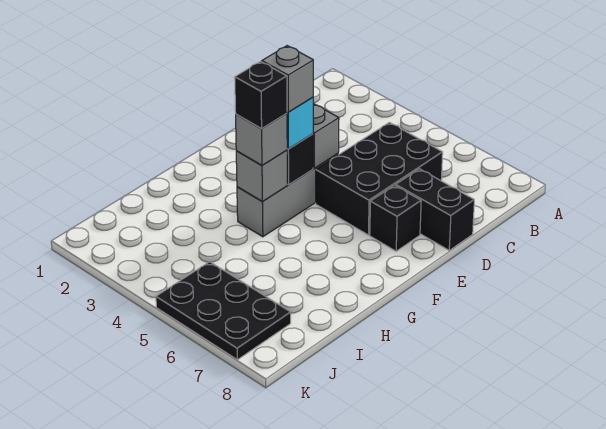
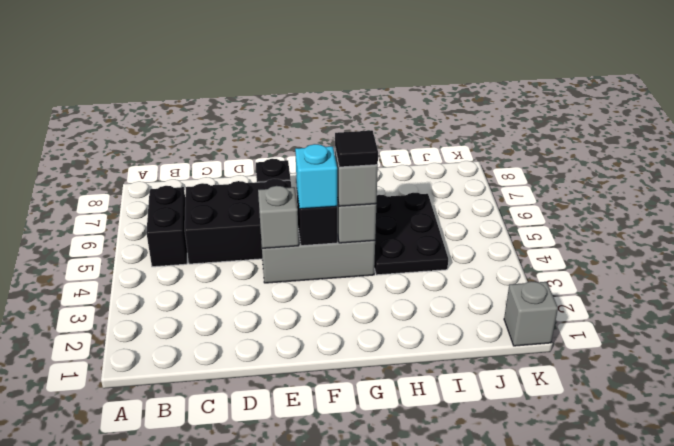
black 1x2 brick [396,169,474,250] -> black 1x2 brick moved to [146,186,187,267]
grey 1x1 brick [262,46,313,112] -> grey 1x1 brick moved to [504,281,558,346]
black 1x1 brick [235,62,287,129] -> black 1x1 tile [335,130,378,167]
black 2x3 plate [156,262,291,360] -> black 2x3 plate moved to [374,193,448,275]

